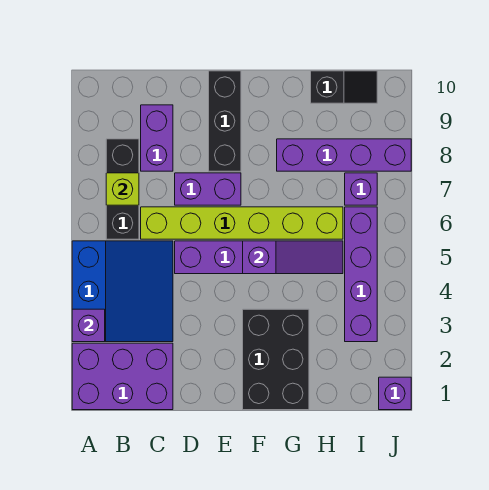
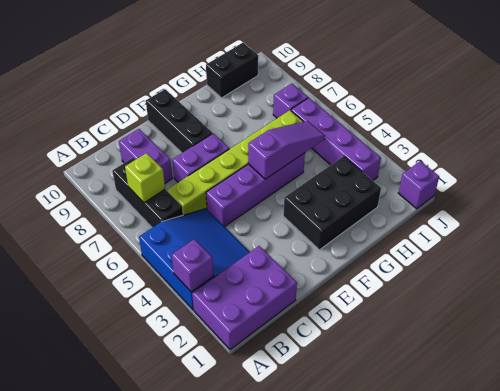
black 2x3 brick [243,309,309,410] -> black 2x3 brick turned to [283,156,381,250]
purple 1x4 brick [277,139,411,171] -> none
black 1x2 slope [311,71,377,103] -> black 1x2 brick [206,43,258,98]

